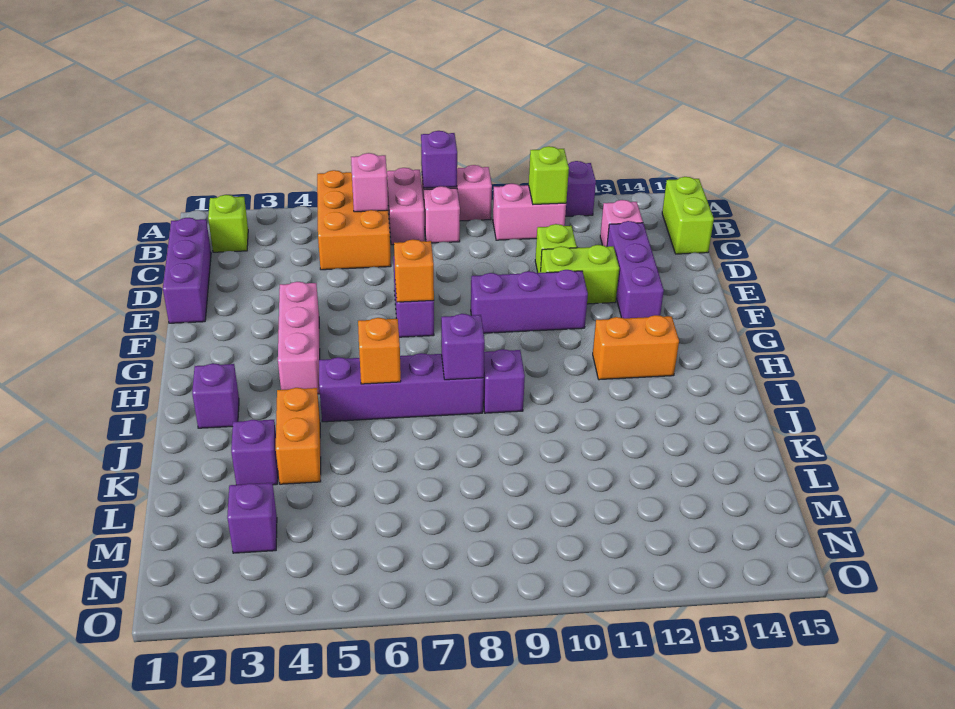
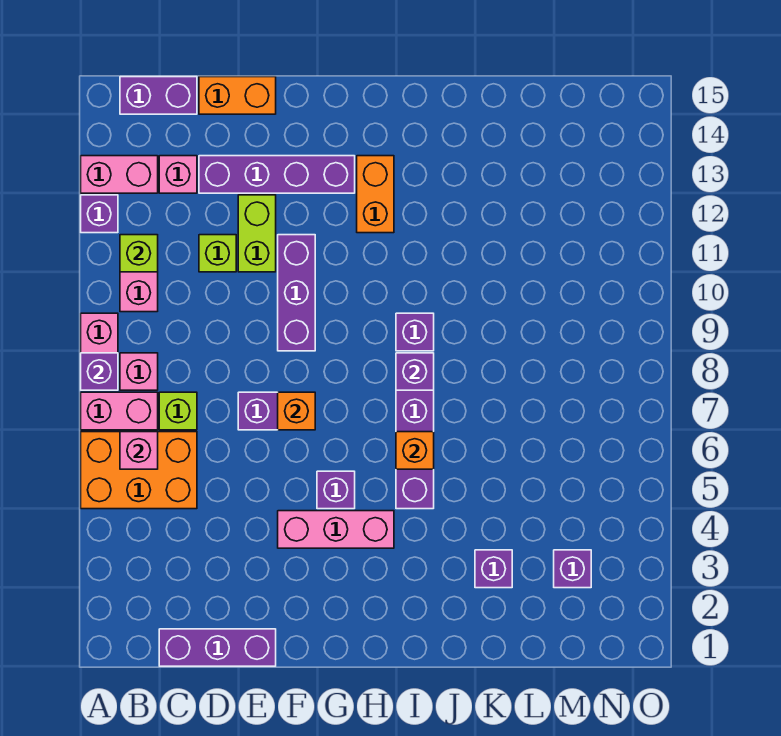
none -> pink 1x2 brick [81,156,158,193]
lime 1x1 brick [208,195,248,252] -> lime 1x1 brick moved to [159,392,197,430]
lime 1x2 brick [662,177,714,254] -> purple 1x2 brick [120,77,197,114]
purple 1x3 brick [607,221,664,318] -> purple 1x4 brick [199,156,355,193]
purple 1x1 brick [192,363,239,428] -> purple 1x1 brick moved to [317,471,355,509]
orange 1x2 brick [276,388,321,484] -> orange 1x2 brick moved to [199,77,276,114]

